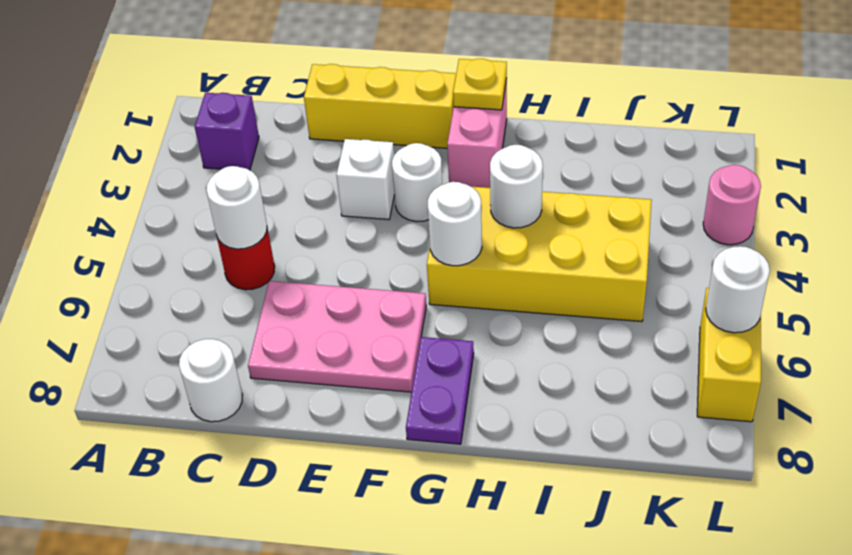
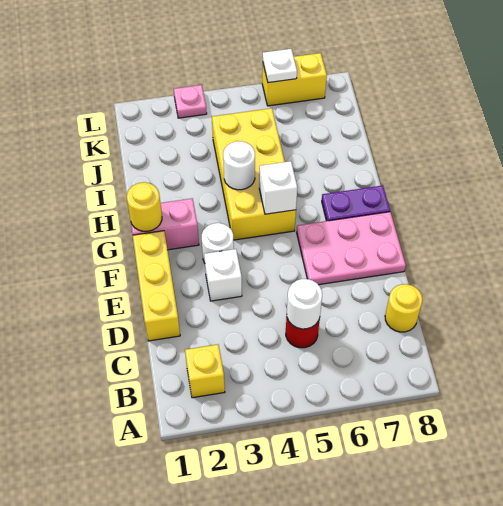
purple 1x1 brick [195,93,259,170] -> yellow 1x1 brick [185,344,225,398]
white 1x1 round brick [179,339,242,422] -> yellow 1x1 round brick [385,284,423,332]
pink 2x3 plate [248,281,426,392] -> pink 2x3 plate turned to [297,212,406,285]
yellow 1x1 plate [453,59,507,110] -> yellow 1x1 round brick [127,182,162,231]
white 1x1 round brick [428,182,482,266] -> white 1x1 brick [259,161,297,214]
pink 1x1 round brick [703,165,761,245] -> pink 1x1 plate [174,85,207,118]
white 1x1 round brick [706,246,770,333] -> white 1x1 plate [263,49,297,83]

